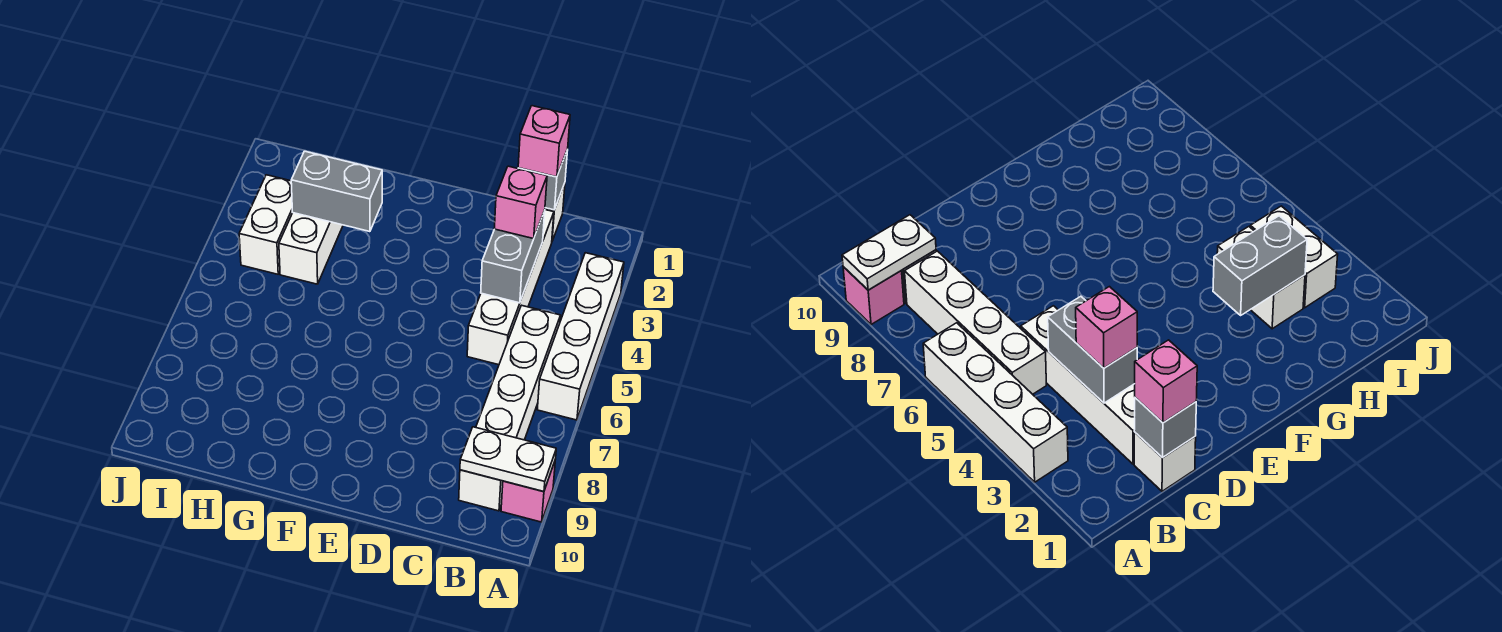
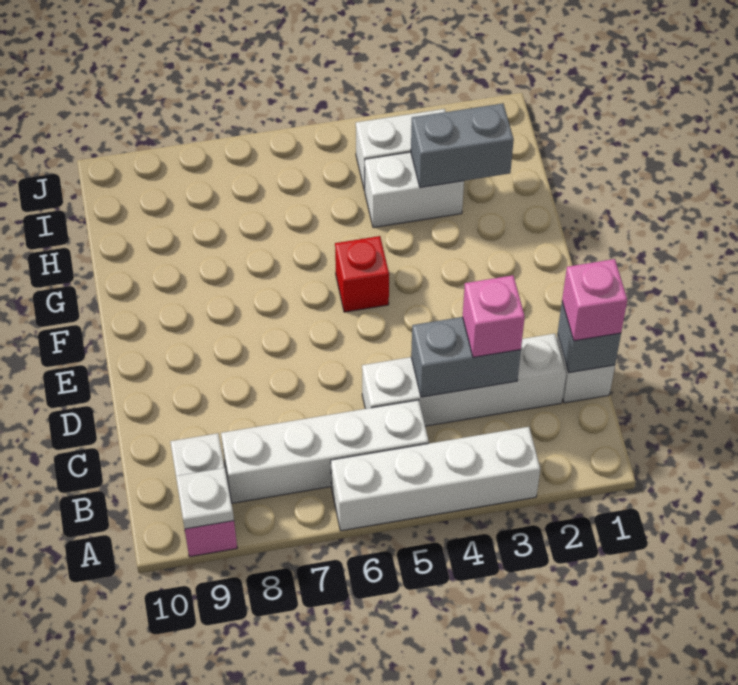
white 1x2 plate [460,427,556,492] -> white 1x1 plate [176,468,234,529]
none -> red 1x1 brick [335,236,389,312]
grey 1x2 brick [291,151,382,232] -> grey 1x2 brick turned to [411,103,514,187]

